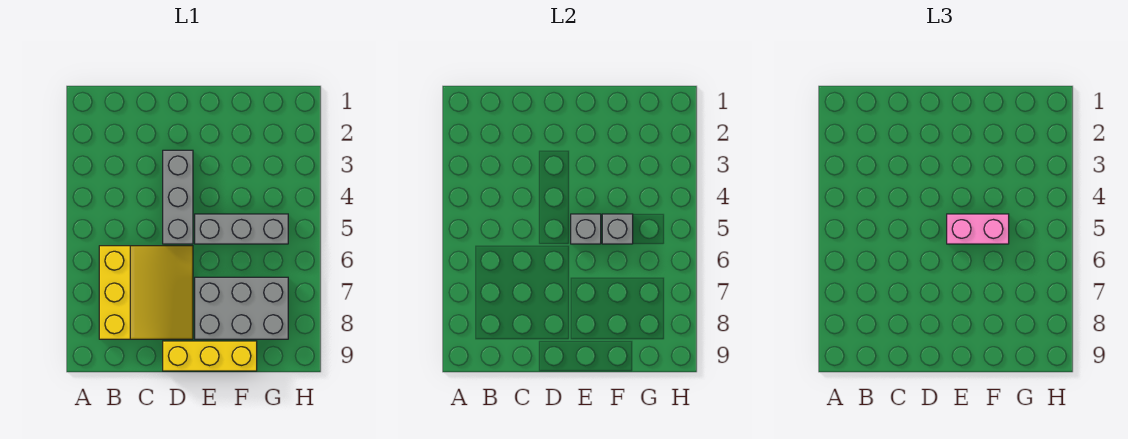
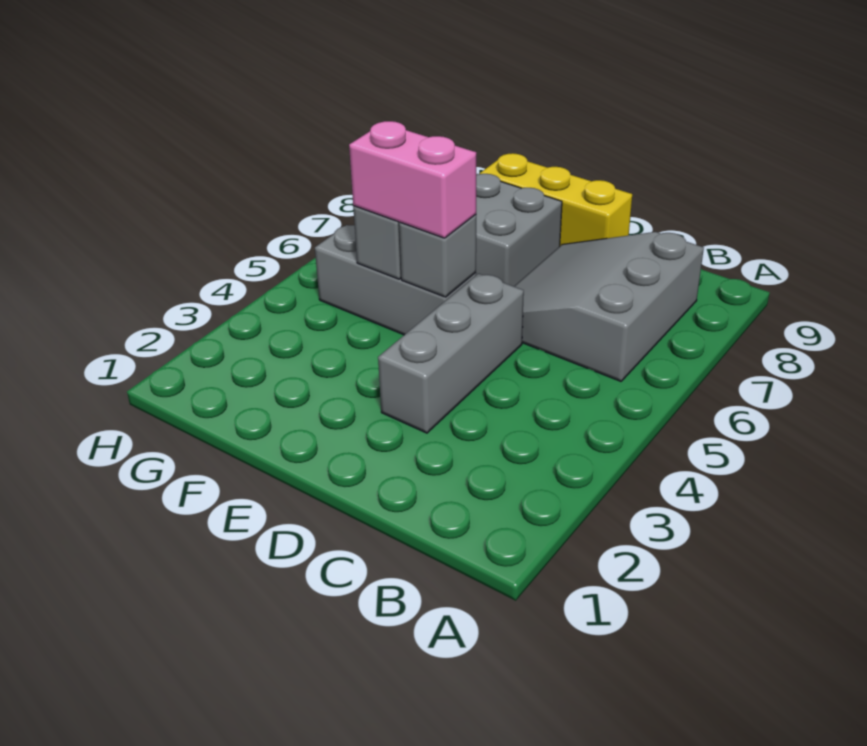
yellow 3x3 slope [99,246,193,339] -> grey 3x3 slope [514,232,704,381]

